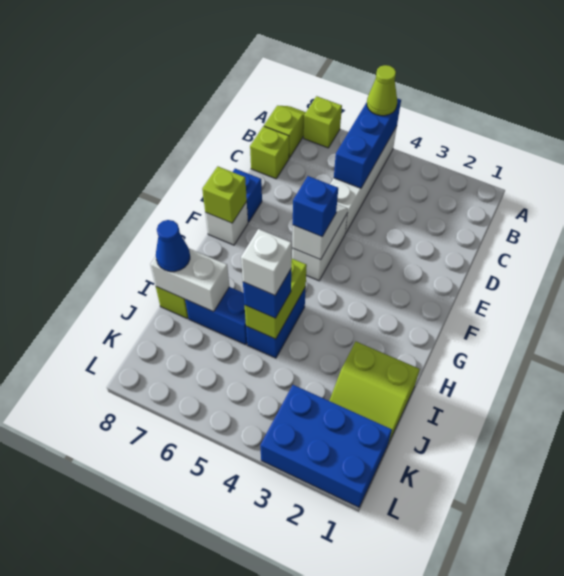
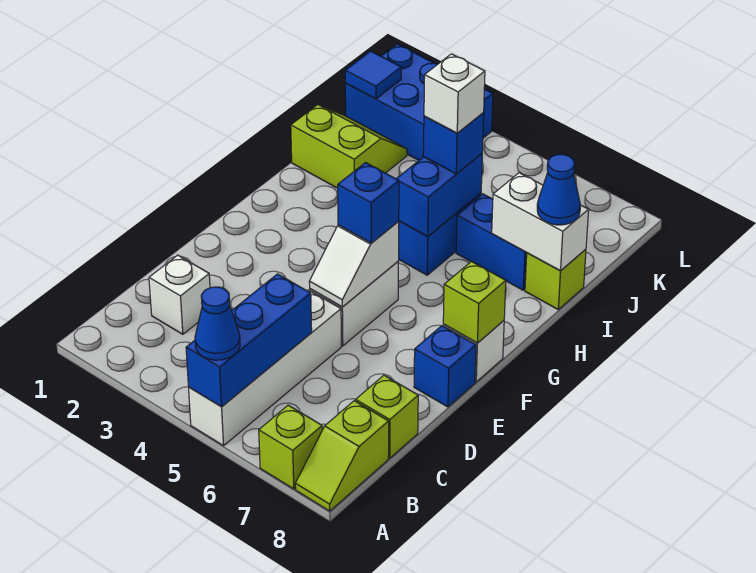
lime 1x1 cone [367,65,397,116] -> blue 1x1 cone [195,287,240,360]
none -> white 1x1 brick [149,255,210,334]
lime 1x2 brick [245,259,307,339] -> blue 1x2 brick [396,154,482,237]
none -> blue 1x1 tile [345,51,401,99]

